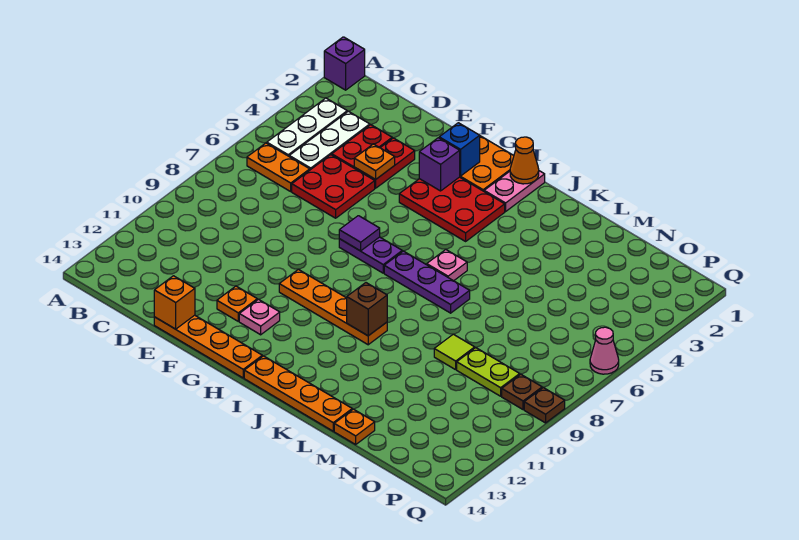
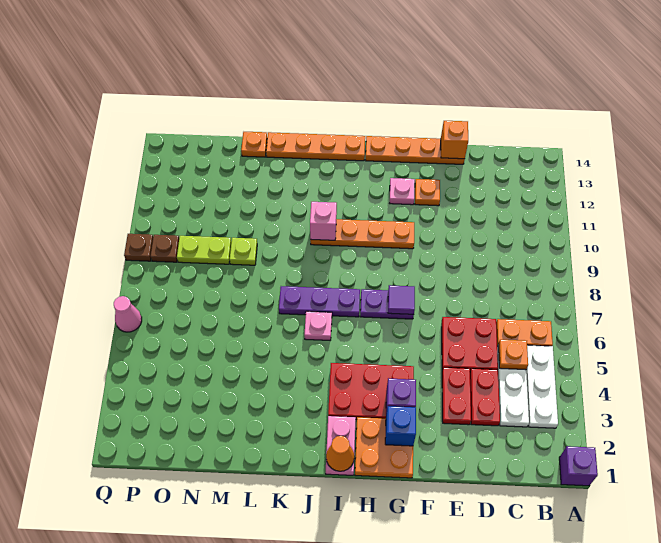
orange 1x1 plate [354,144,395,179] -> orange 1x1 plate moved to [498,340,528,370]
brown 1x1 brick [347,283,387,336] -> pink 1x1 brick [310,202,337,240]
lime 1x1 tile [434,334,475,370] -> lime 1x1 plate [230,238,257,265]

